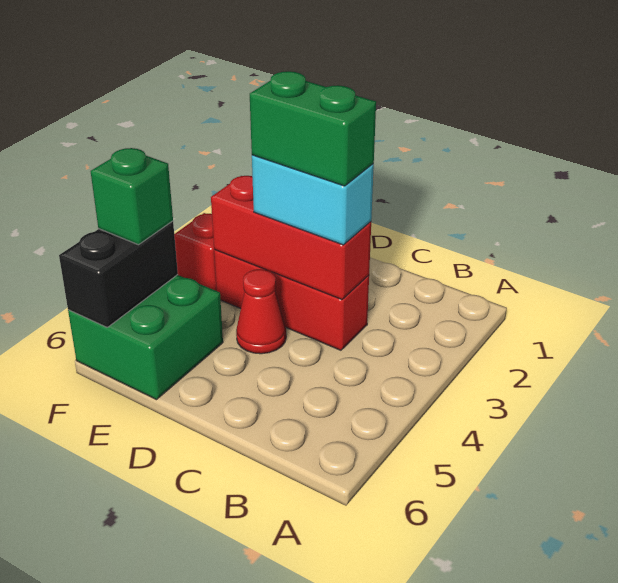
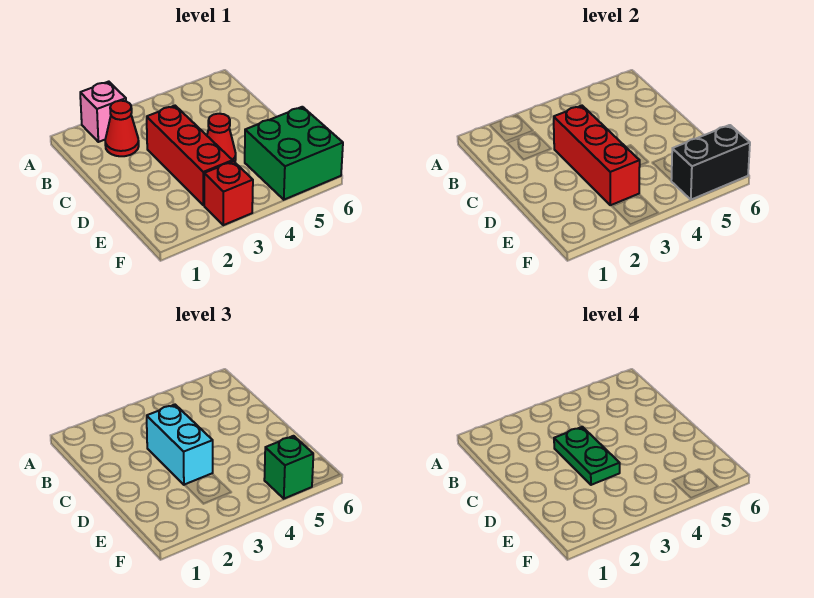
none -> pink 1x1 brick [80,82,126,142]
none -> red 1x1 cone [105,101,139,156]
green 1x2 brick [250,71,376,186] -> green 1x2 plate [554,427,620,485]

